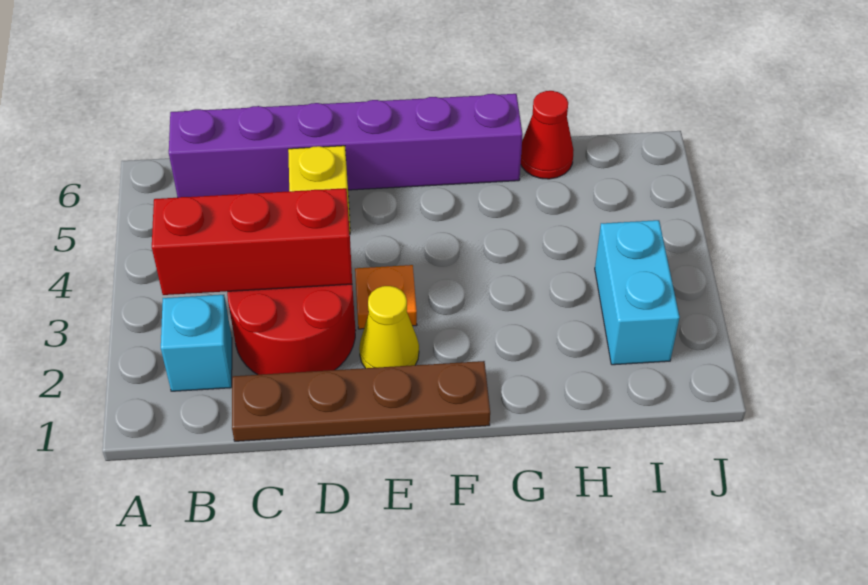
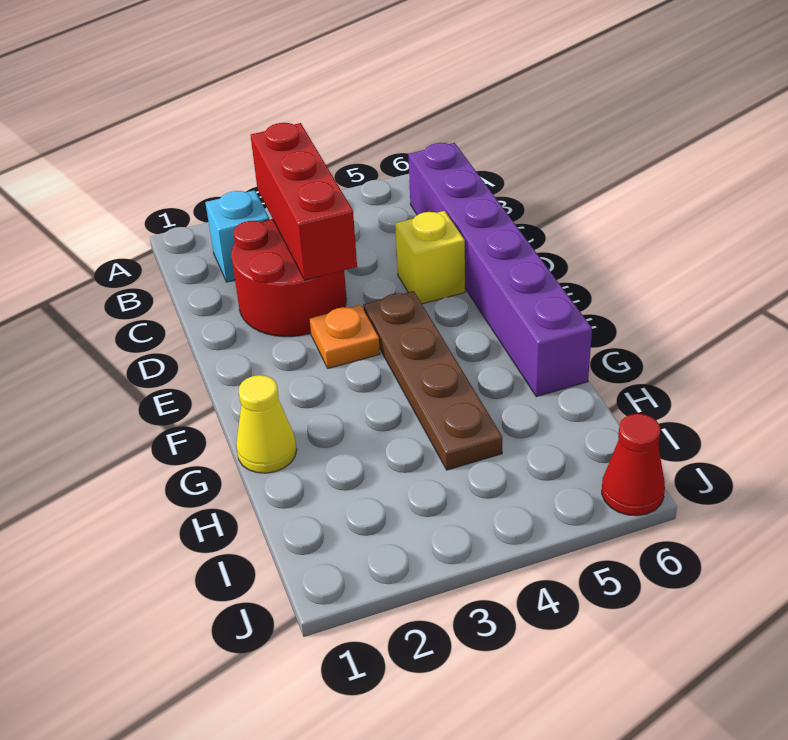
brown 1x4 plate [232,361,490,441] -> brown 1x4 plate moved to [363,291,502,470]
yellow 1x1 cone [359,286,419,368] -> yellow 1x1 cone moved to [236,375,297,473]
red 1x1 cone [521,91,574,179] -> red 1x1 cone moved to [602,414,665,516]
cyan 1x2 brick [595,220,680,365] -> none

